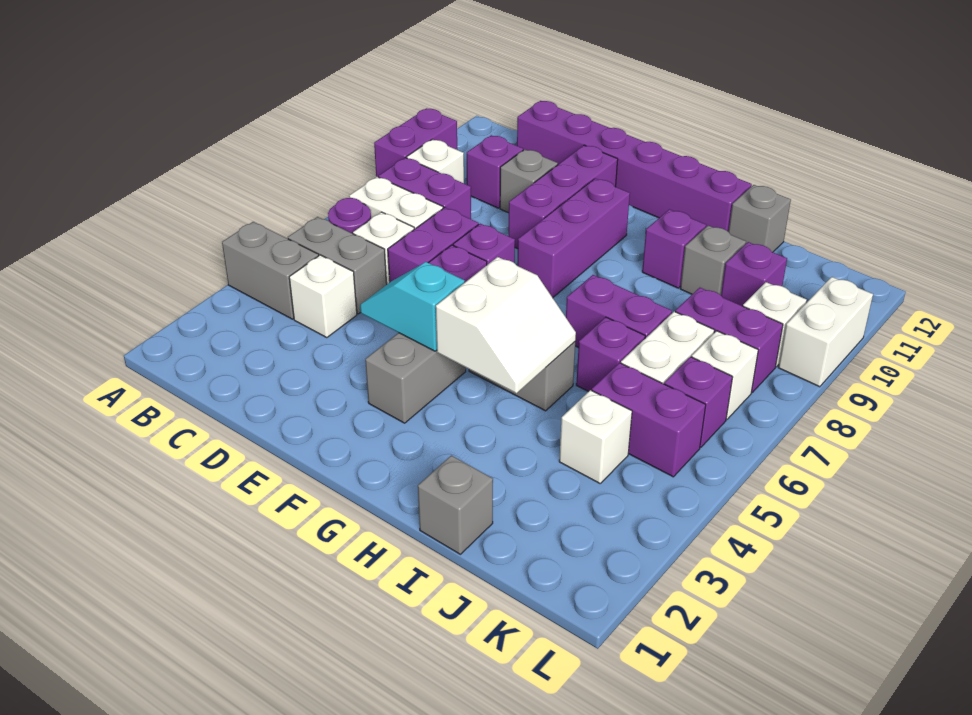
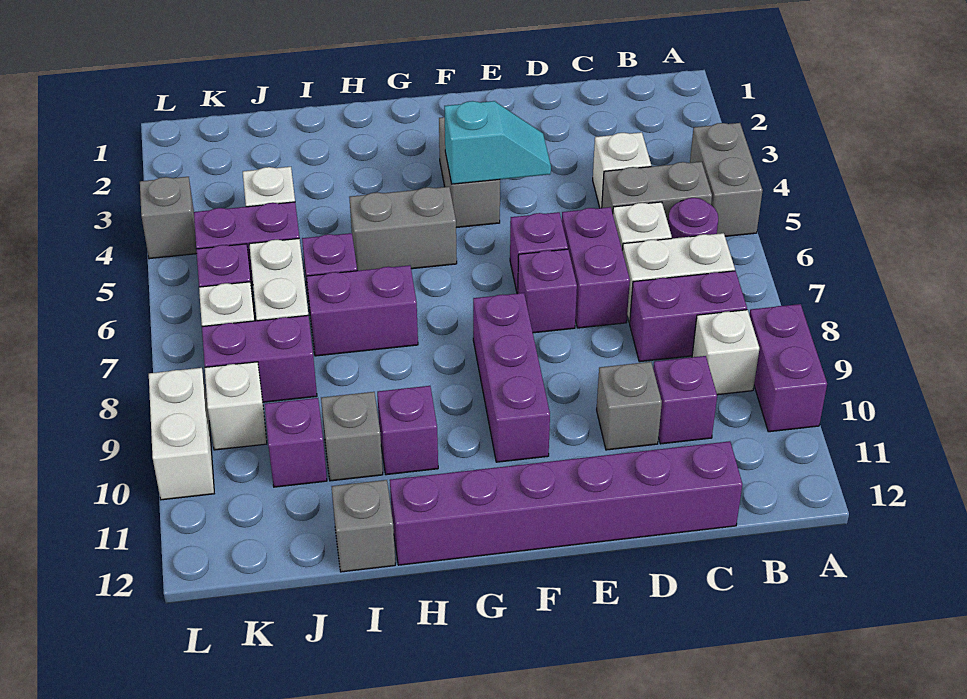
grey 1x2 brick [222,222,319,319] -> grey 1x2 brick turned to [690,123,763,236]
purple 1x3 brick [509,145,618,249] -> none
white 2x2 slope [436,257,576,393] -> none
grey 1x1 brick [418,455,493,554] -> grey 1x1 brick moved to [140,177,197,259]

